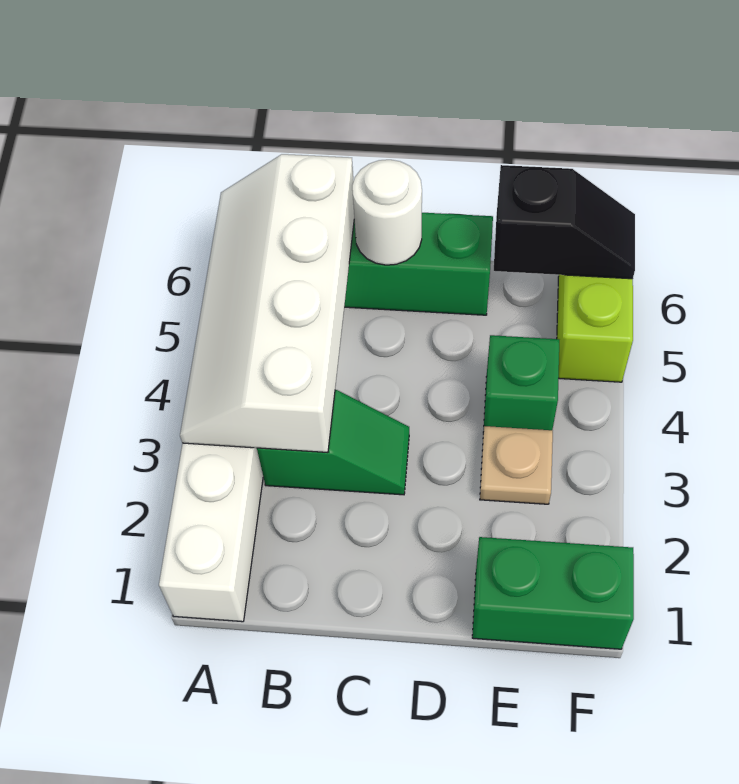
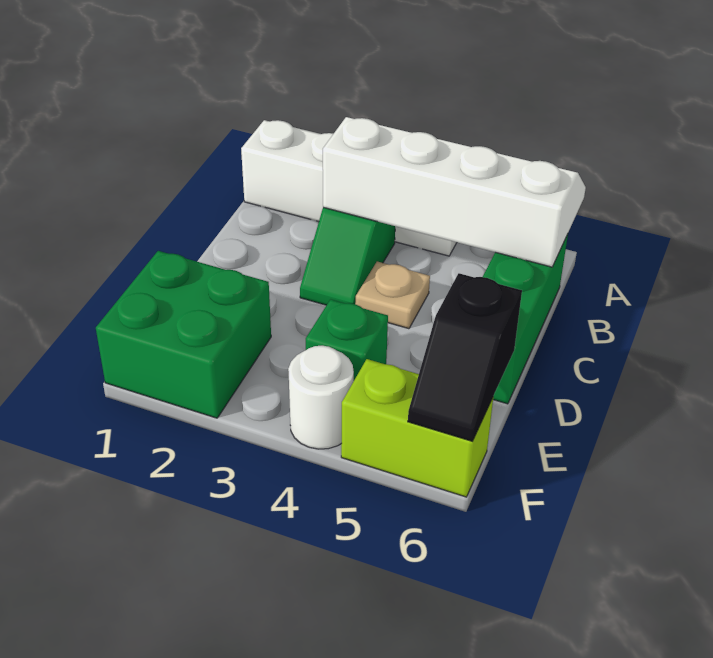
white 1x1 round brick [352,160,422,265] -> white 1x1 round brick moved to [288,346,354,449]
green 1x2 brick [472,537,634,649] -> green 2x2 brick [96,251,271,418]
tan 1x1 plate [480,426,553,504] -> tan 1x1 plate moved to [355,262,430,329]

